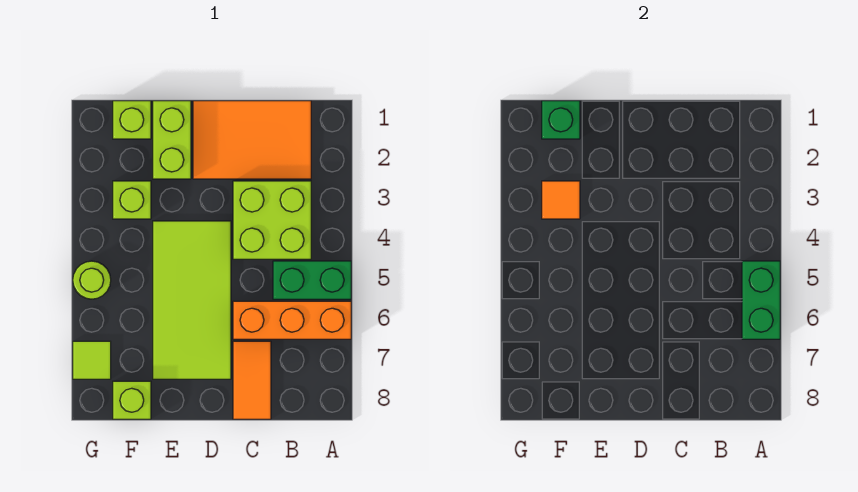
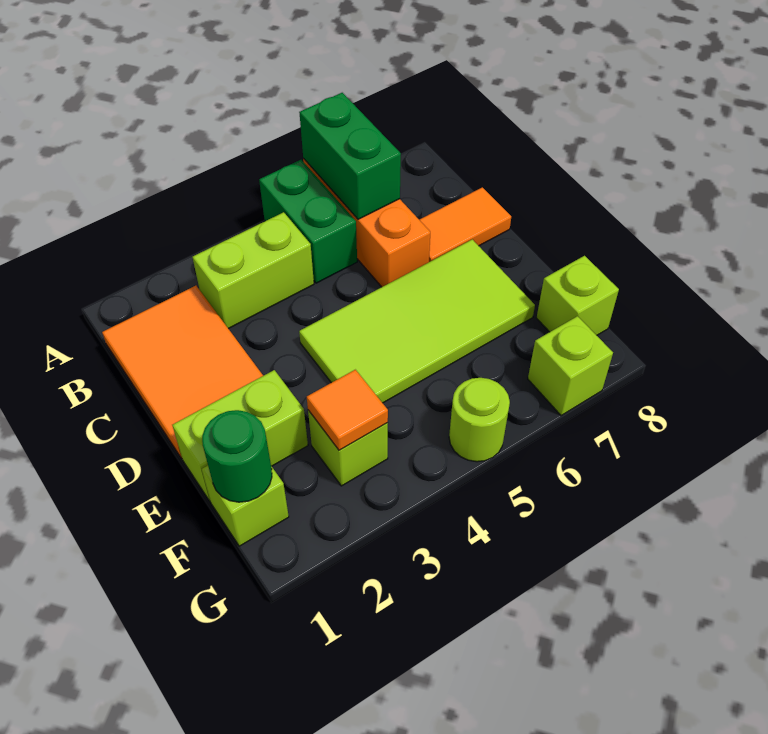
green 1x2 brick [742,261,780,339] -> green 1x2 brick turned to [299,93,401,219]
lime 2x2 brick [233,181,311,259] -> lime 1x2 brick [192,212,314,329]
green 1x1 brick [542,101,580,139] -> green 1x1 round brick [202,410,272,502]
lime 1x1 tile [73,341,111,379] -> lime 1x1 brick [528,316,613,416]

